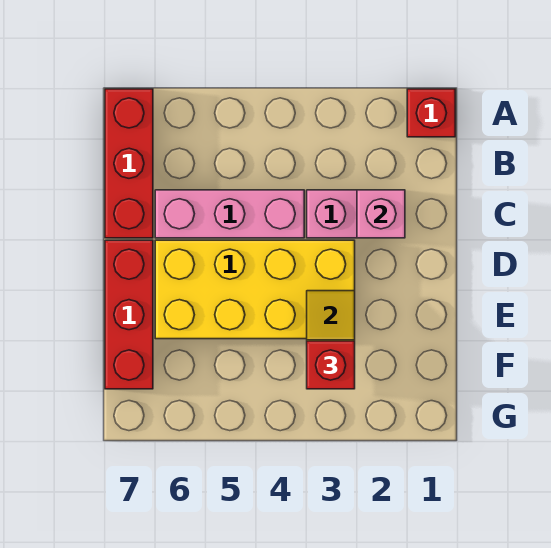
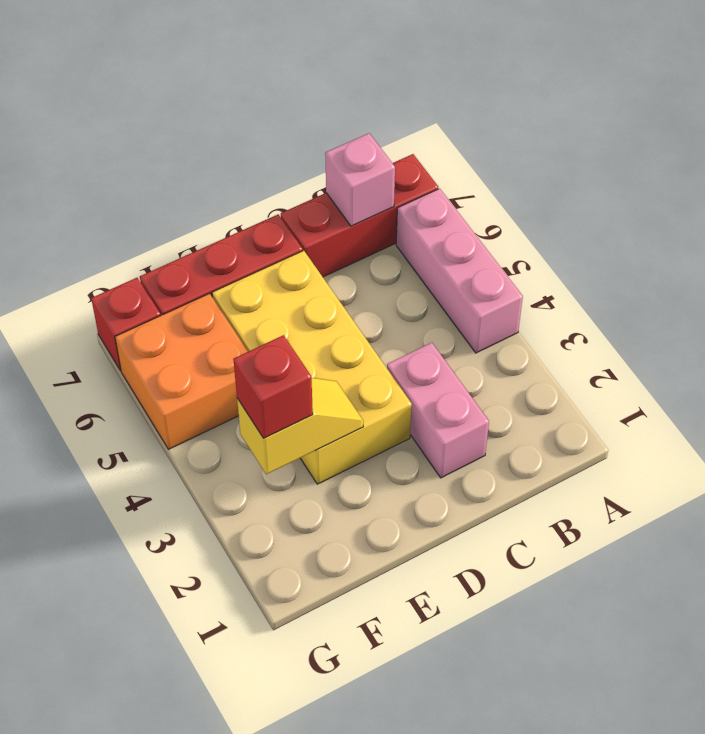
red 1x1 brick [407,89,455,137] -> red 1x1 brick moved to [91,278,161,370]
pink 1x1 brick [357,190,405,238] -> pink 1x1 brick moved to [325,133,395,226]
pink 1x3 brick [155,190,304,238] -> pink 1x3 brick moved to [396,189,523,353]
none -> orange 2x2 brick [115,294,248,449]

